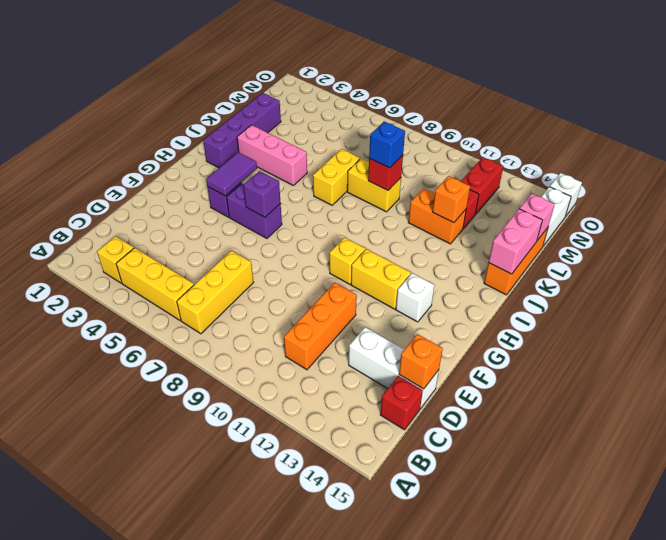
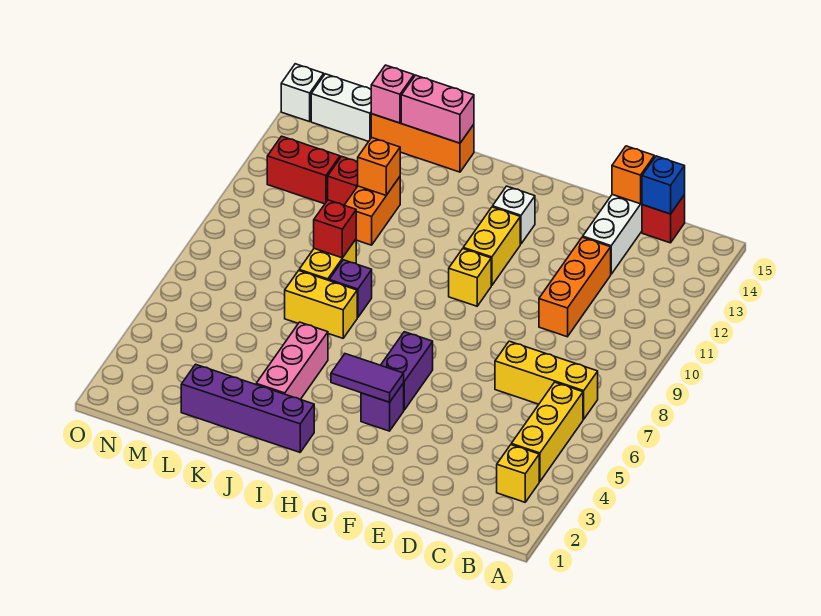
orange 1x3 brick [284,283,357,370] -> orange 1x3 brick turned to [539,237,611,337]
purple 1x1 brick [244,171,281,217] -> purple 1x1 brick moved to [329,260,372,318]
blue 1x1 brick [369,122,405,168] -> blue 1x1 brick moved to [642,156,685,214]

